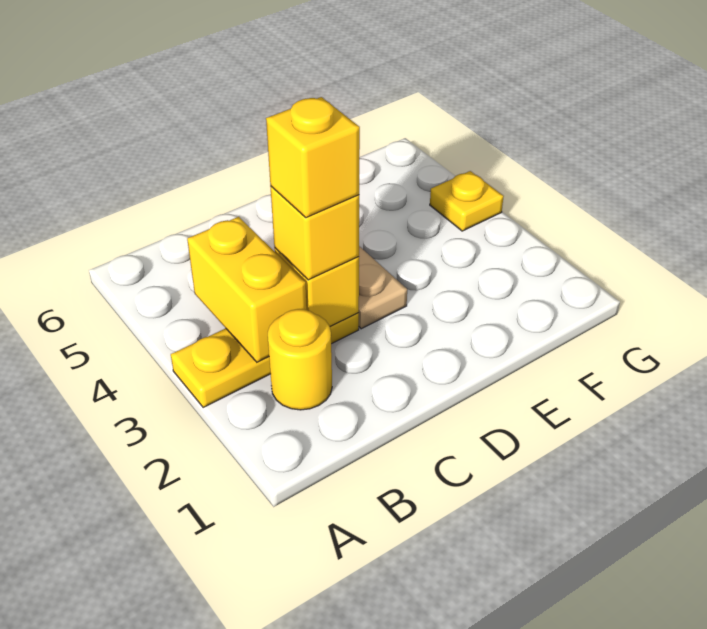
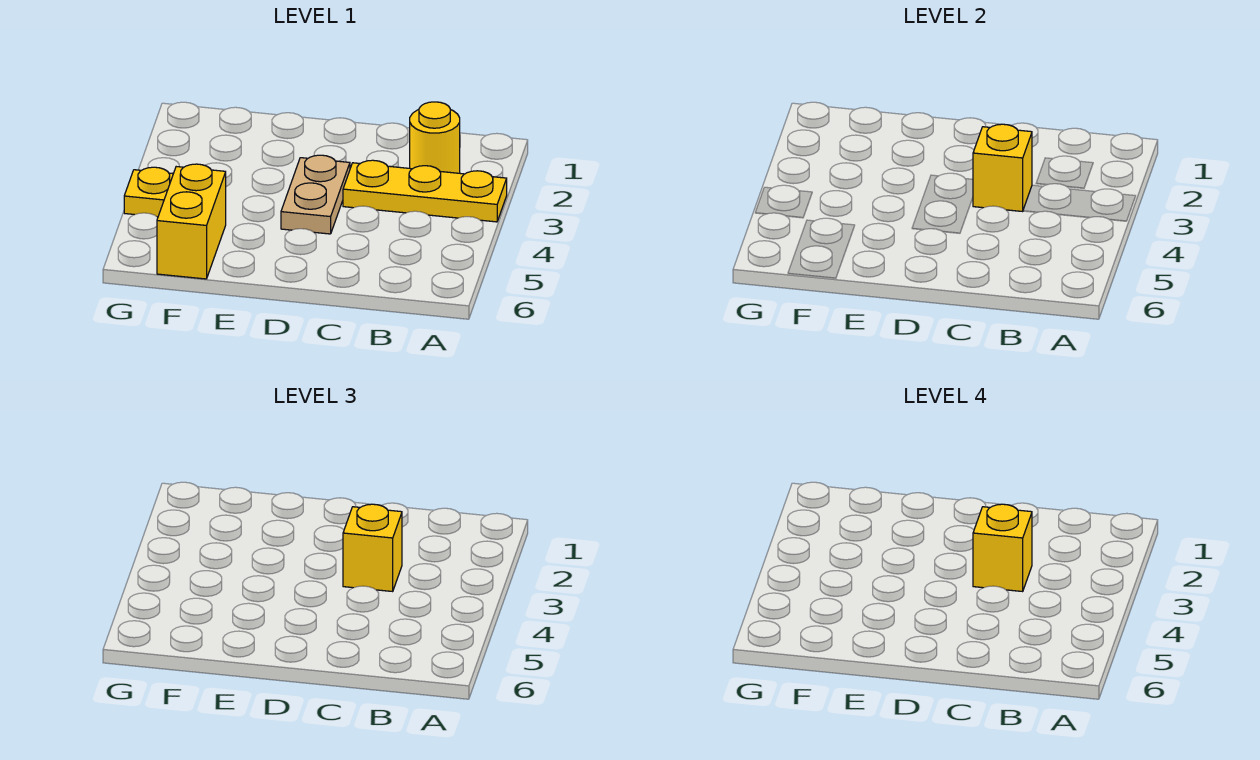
yellow 1x2 brick [187,217,307,362] -> yellow 1x2 brick moved to [157,164,226,279]

